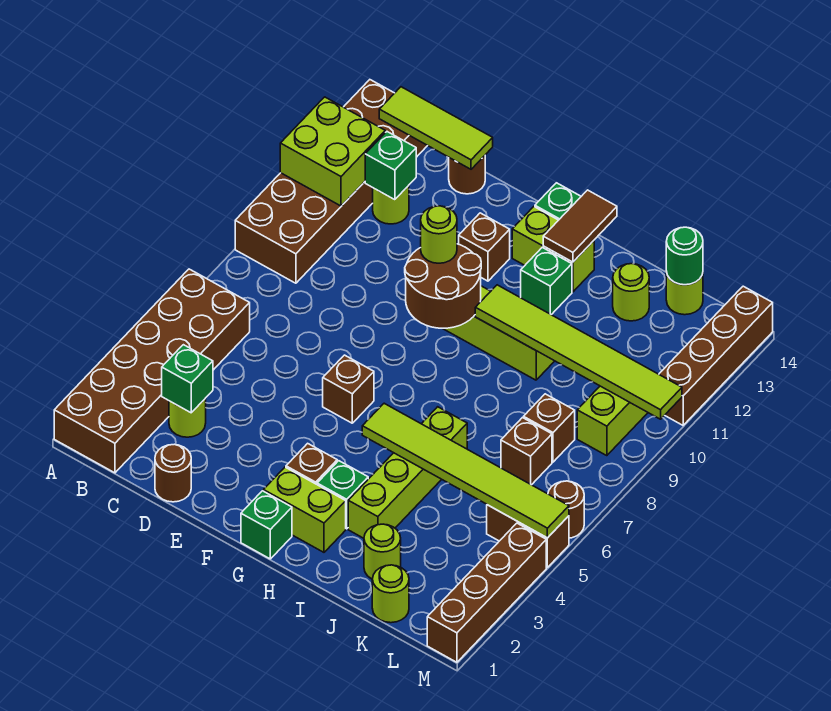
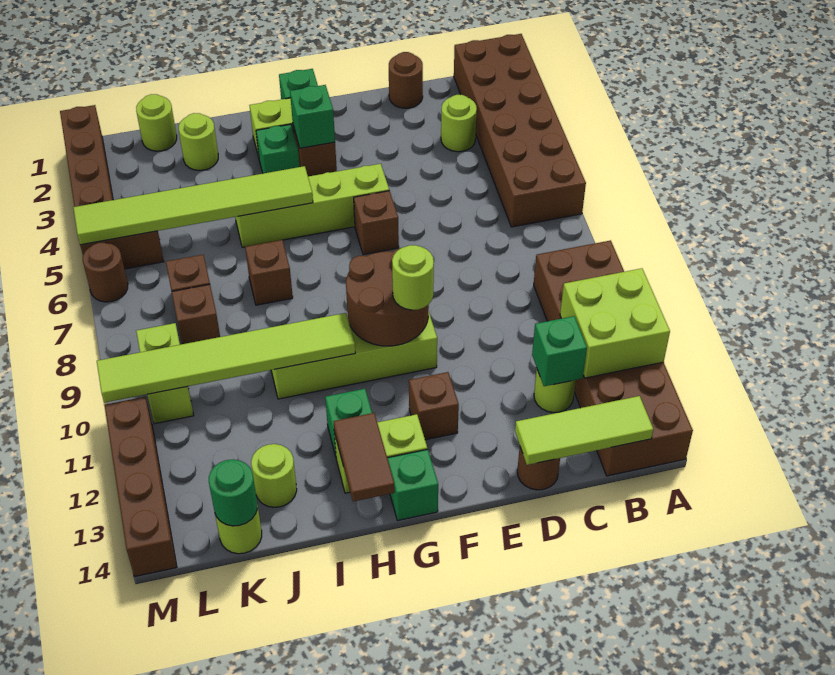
green 1x1 brick [162,345,213,413] -> green 1x1 brick moved to [290,85,335,148]
lime 1x4 brick [348,407,467,538] -> lime 1x4 brick turned to [235,164,389,247]
none -> brown 1x1 brick [245,240,293,305]

